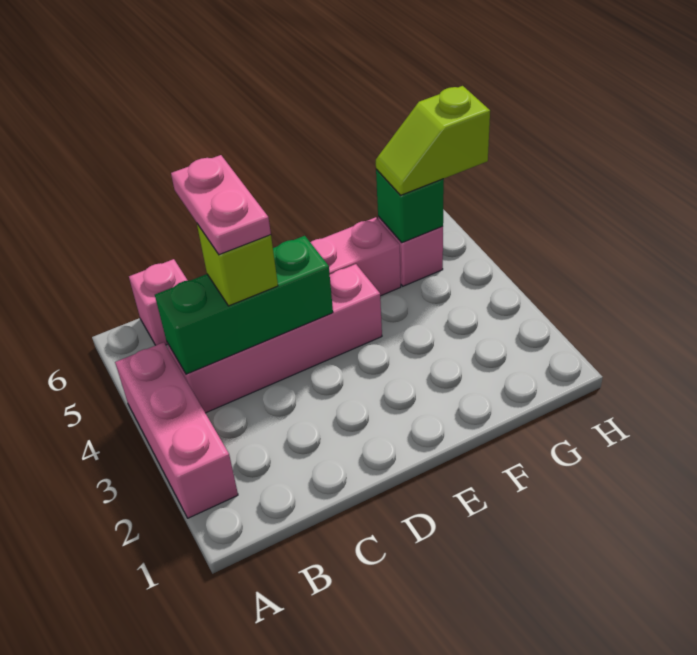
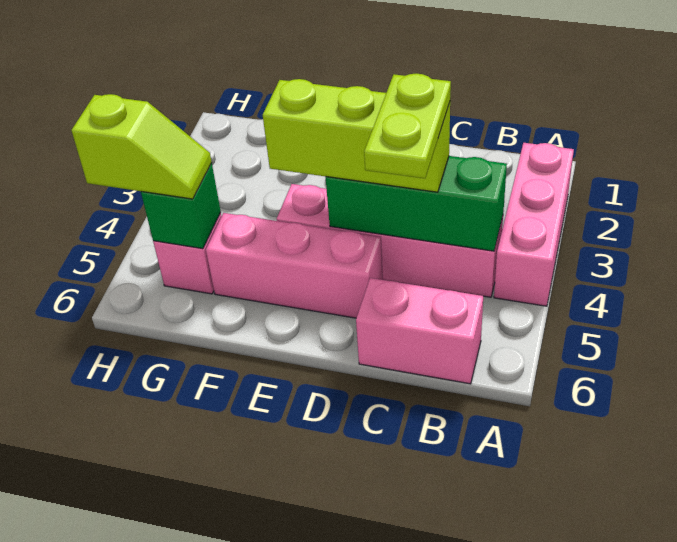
pink 1x1 brick [129,259,188,345] -> pink 1x2 brick [356,278,483,384]
lime 1x1 brick [197,224,278,306] -> lime 1x3 brick [263,79,450,192]
pink 1x2 plate [171,155,271,255] -> lime 1x2 plate [364,73,451,178]

